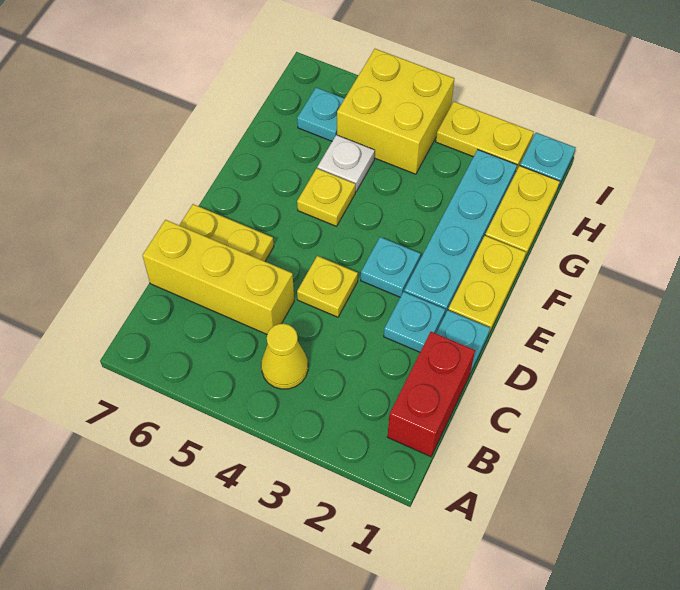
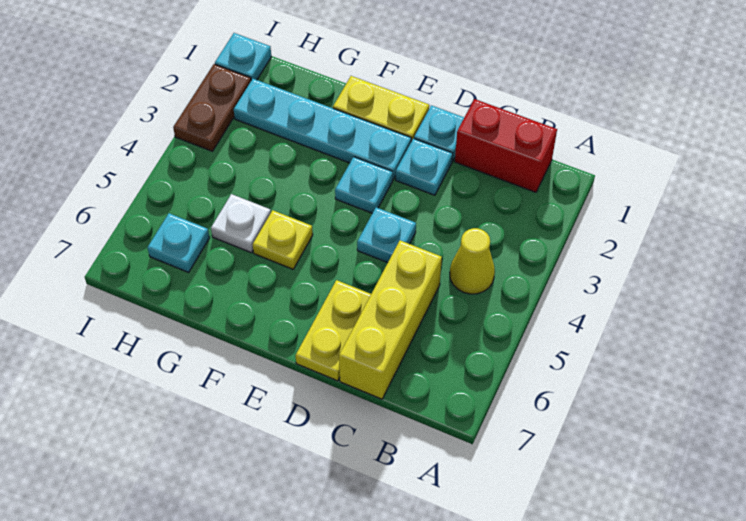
yellow 1x1 plate [297,256,358,317] -> cyan 1x1 plate [357,207,416,263]
yellow 1x2 plate [485,166,560,257] -> none
yellow 2x2 brick [337,49,454,174] -> none
yellow 1x2 plate [436,102,534,171] -> brown 1x2 plate [173,64,251,151]

